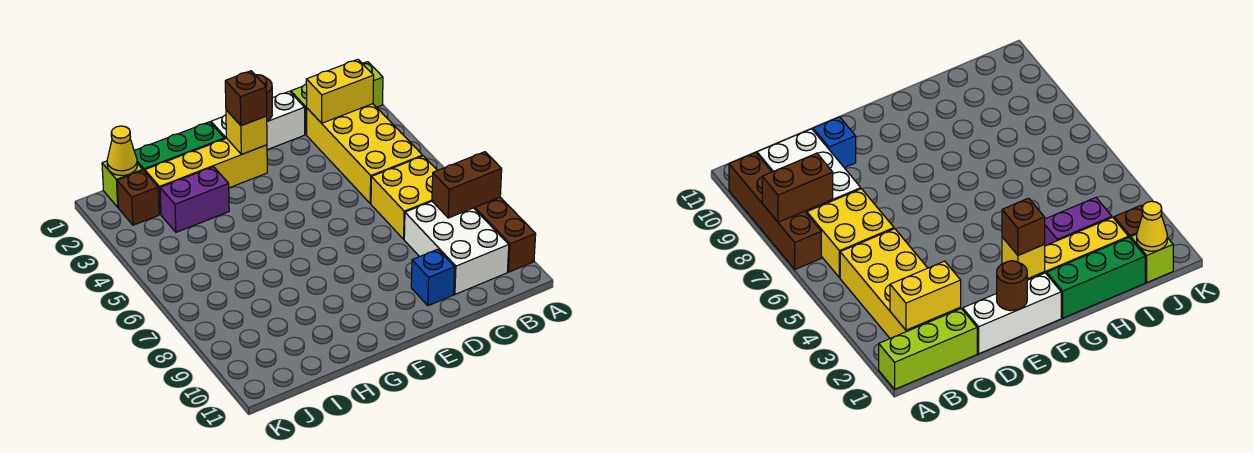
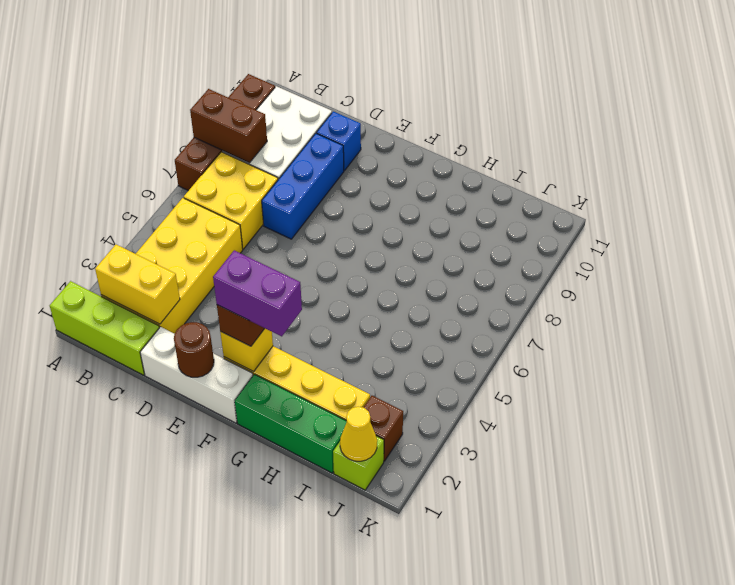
none -> blue 1x3 brick [262,133,344,239]
purple 1x2 brick [160,167,229,232] -> purple 1x2 brick moved to [213,250,302,336]

